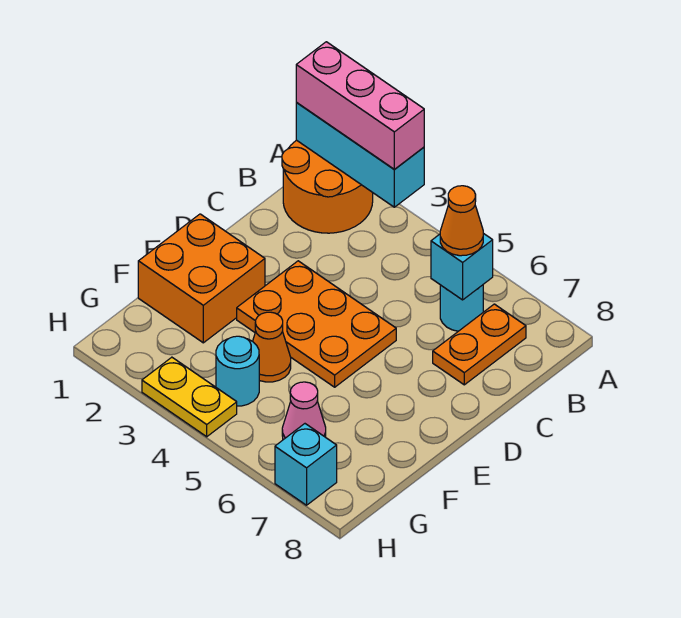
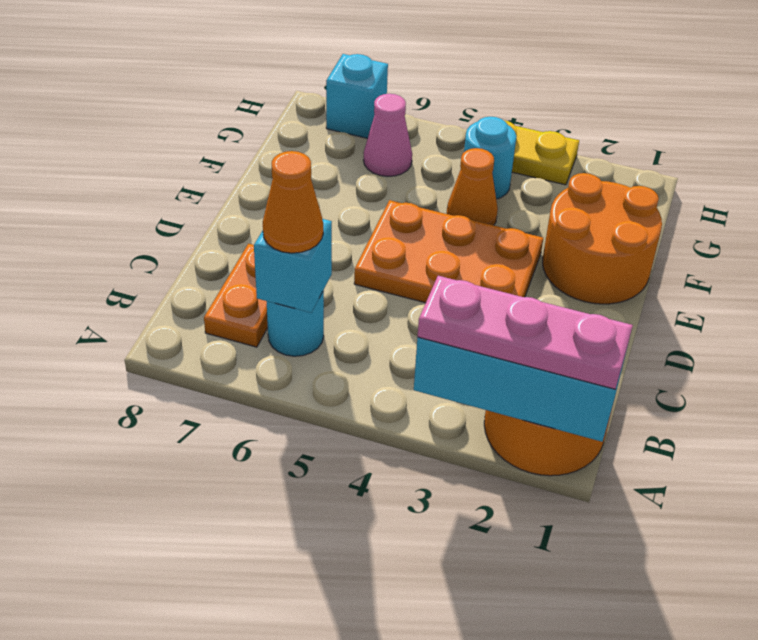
pink 1x3 brick [296,42,424,170] -> pink 1x3 plate [418,276,633,389]
orange 2x2 brick [138,214,265,343] -> orange 2x2 round brick [543,173,662,304]

